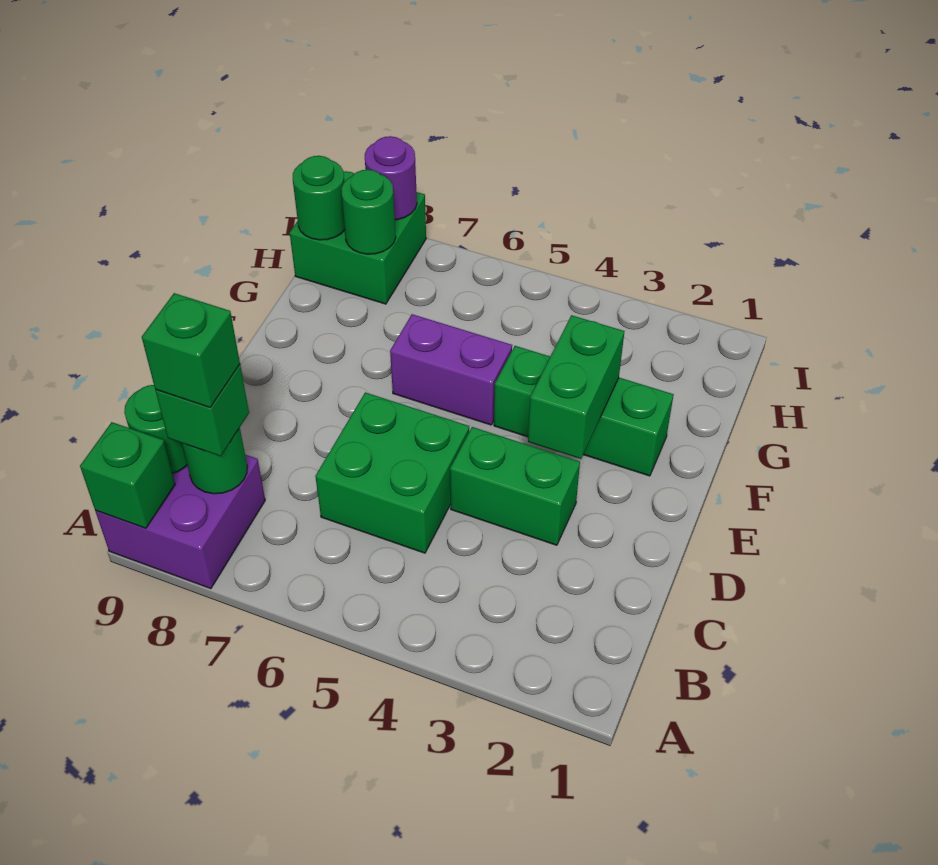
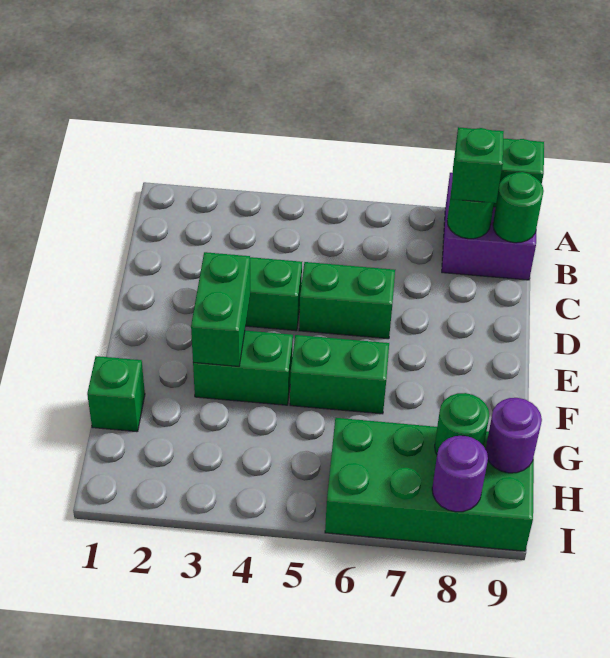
green 1x1 brick [142,293,240,407] -> green 1x1 brick moved to [87,356,145,432]
green 2x2 brick [315,392,469,553] -> green 1x2 brick [299,262,395,339]
green 1x3 brick [494,346,674,476] -> green 1x2 brick [193,330,293,405]
purple 1x2 brick [390,314,512,425] -> green 1x2 brick [290,335,389,414]
green 2x2 brick [290,171,426,304] -> green 2x4 brick [325,418,534,551]
green 1x1 round brick [293,156,345,240] -> purple 1x1 round brick [486,398,542,473]

